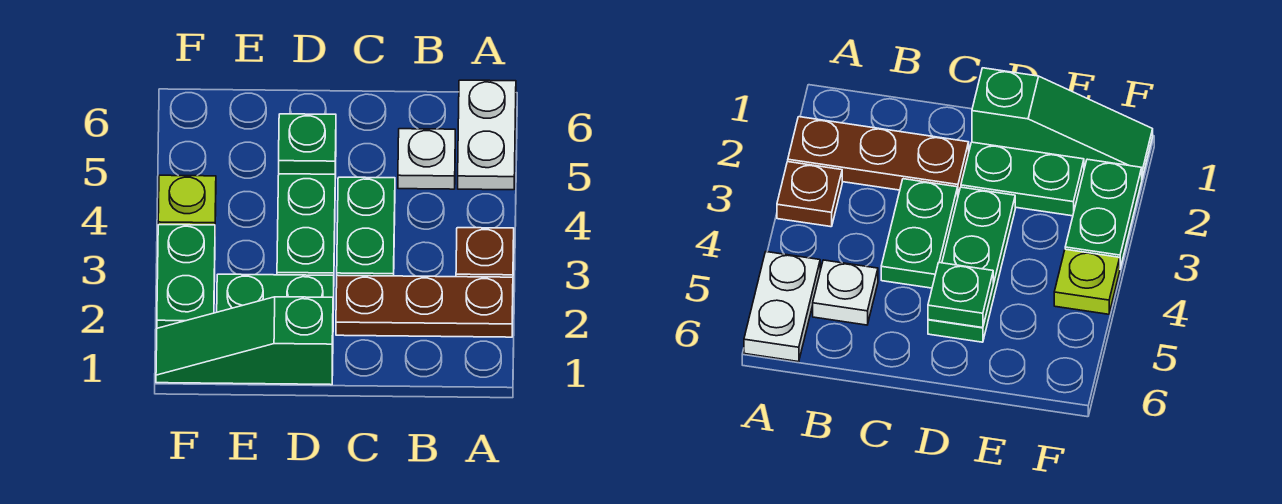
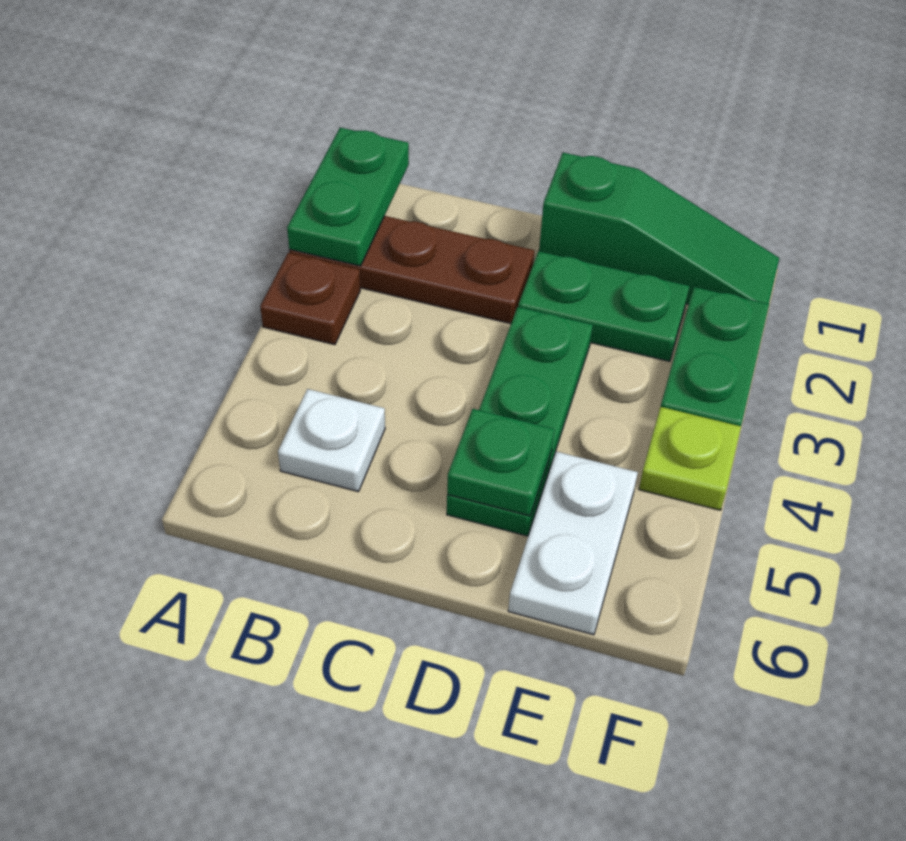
white 1x2 plate [458,80,516,190] -> white 1x2 plate moved to [508,452,638,635]
green 1x2 plate [337,177,395,276] -> green 1x2 plate moved to [287,128,409,266]

